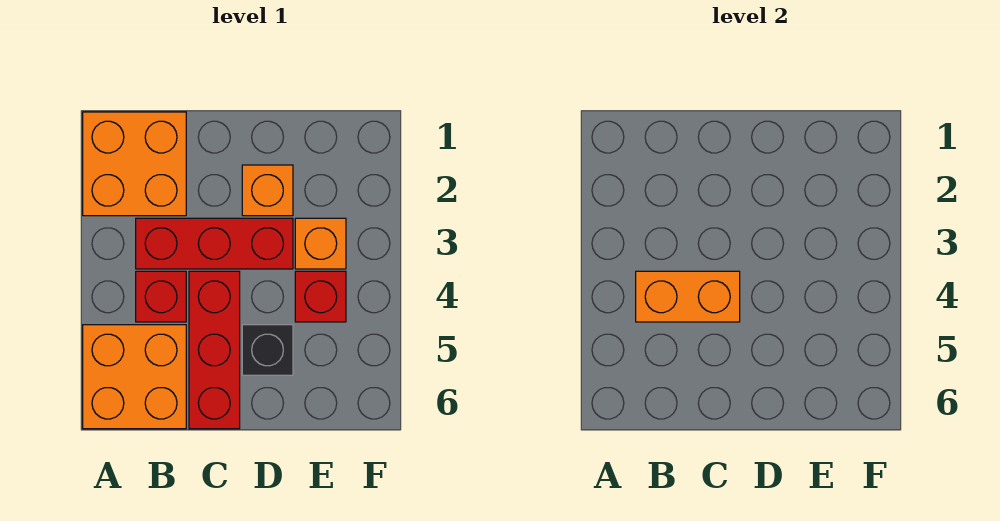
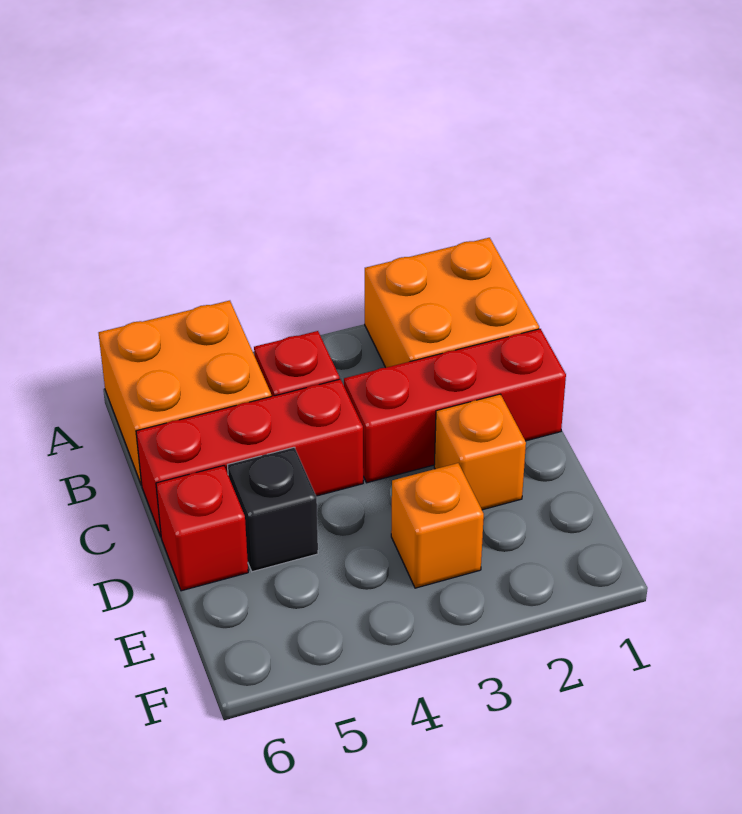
red 1x3 brick [136,218,293,269] -> red 1x3 brick turned to [344,329,566,483]
orange 1x2 brick [636,271,740,322] -> none
red 1x1 brick [295,271,346,322] -> red 1x1 brick moved to [156,466,248,591]

